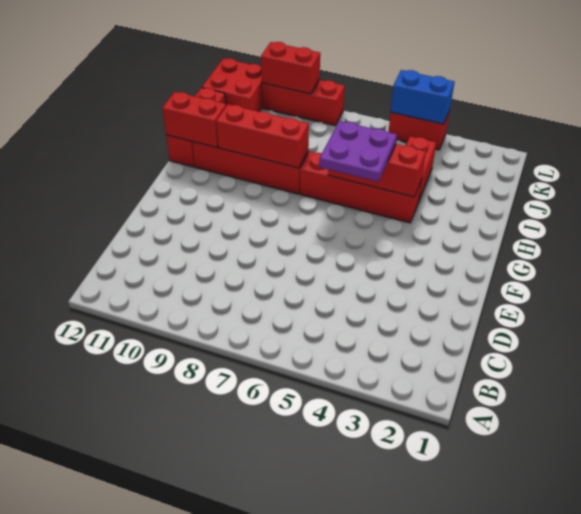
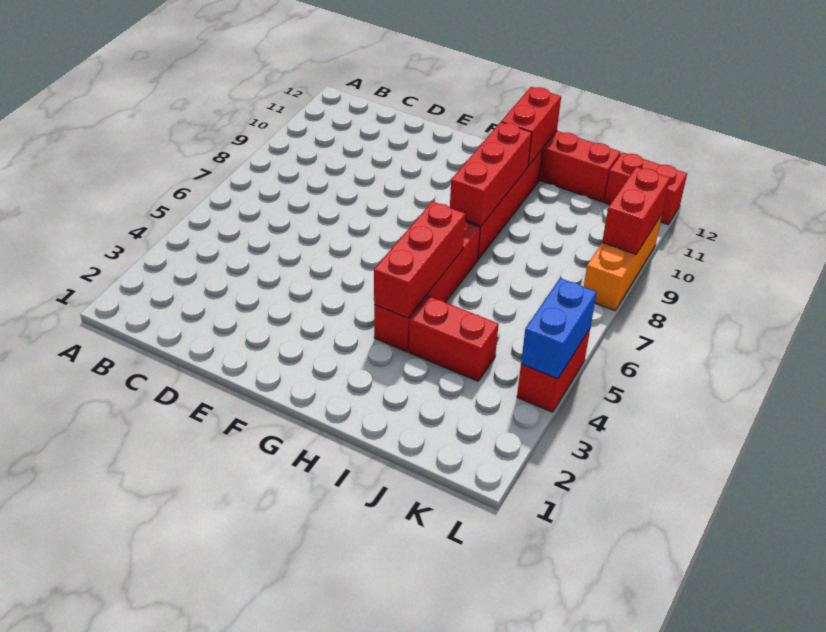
purple 2x2 plate [319,121,397,182] -> none
red 2x2 brick [202,58,263,111] -> red 1x2 brick [604,152,687,224]
red 1x3 brick [262,80,345,125] -> orange 1x3 brick [584,214,662,311]

